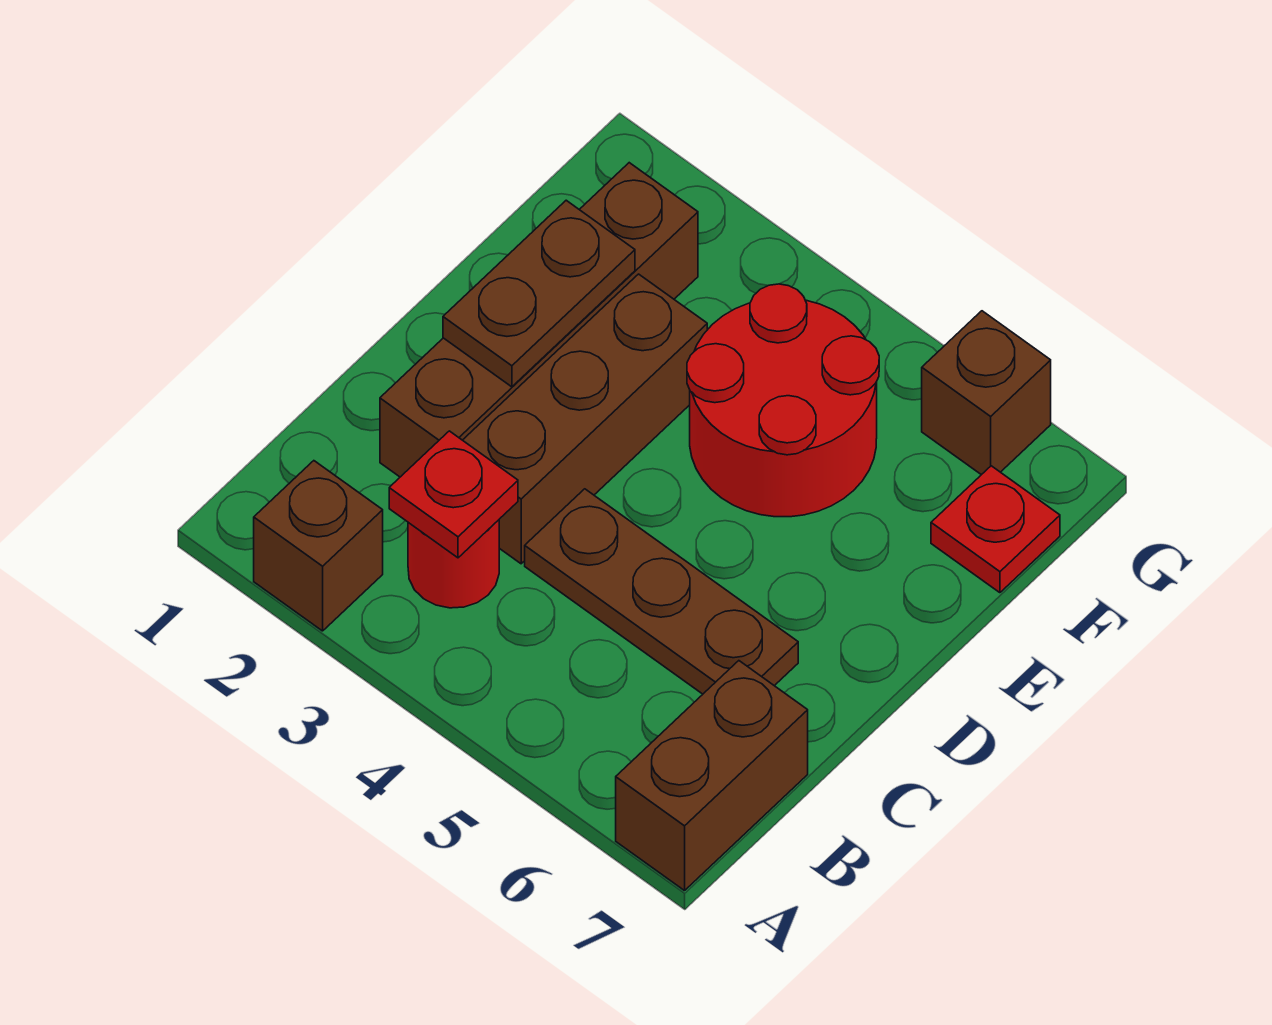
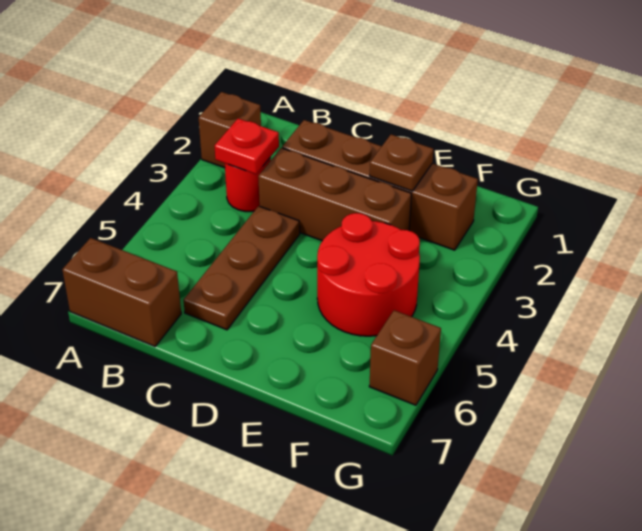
brown 1x2 plate [443,200,635,387] -> brown 1x1 plate [370,134,433,191]
red 1x1 plate [931,466,1060,593] -> none

